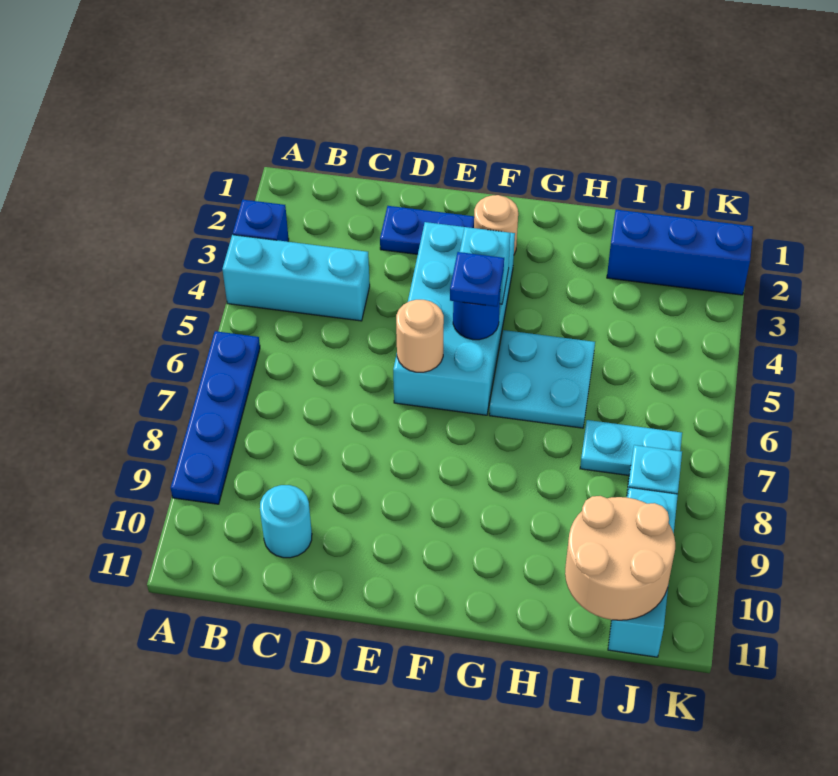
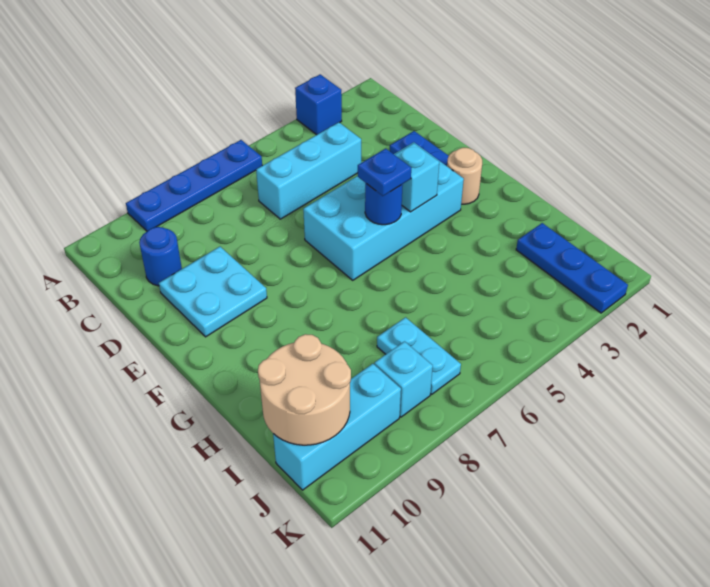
cyan 1x3 brick [222,235,370,321] -> cyan 1x3 brick turned to [256,123,361,219]
cyan 1x1 round brick [260,485,312,558] -> blue 1x1 round brick [139,227,182,286]
tan 1x1 round brick [396,300,444,372] -> none
cyan 2x2 plate [489,330,595,428] -> cyan 2x2 plate moved to [159,247,267,337]
blue 1x3 brick [607,210,753,295] -> blue 1x3 plate [516,223,628,313]

